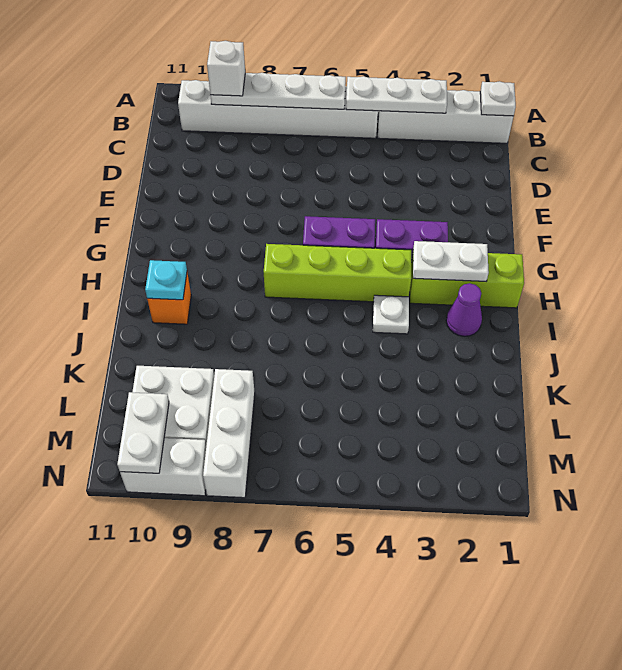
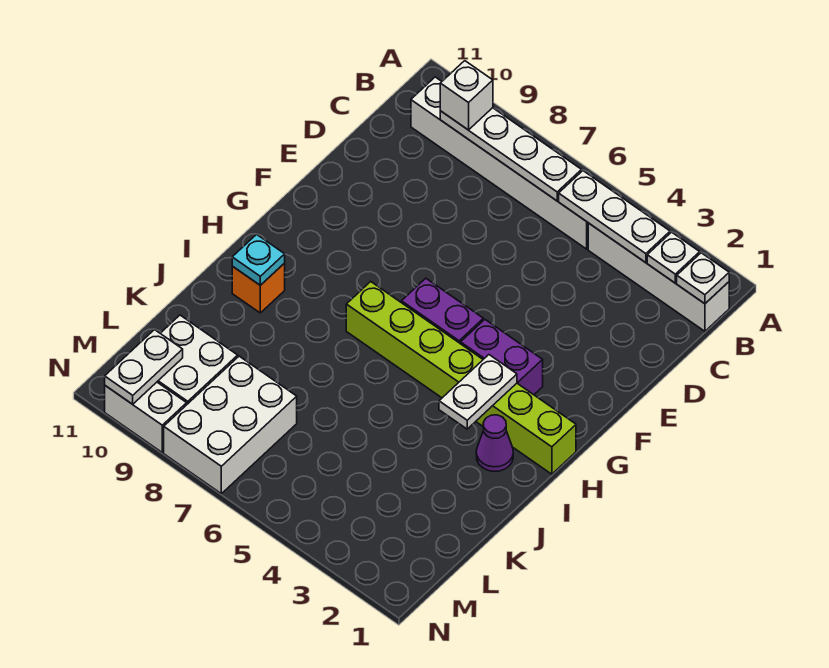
white 1x2 plate [413,241,489,282] -> white 1x2 plate turned to [439,355,517,429]
white 1x1 plate [373,295,409,334] -> white 1x1 plate moved to [647,232,700,283]
white 1x3 brick [203,369,255,498] -> white 2x3 brick [164,356,297,494]

